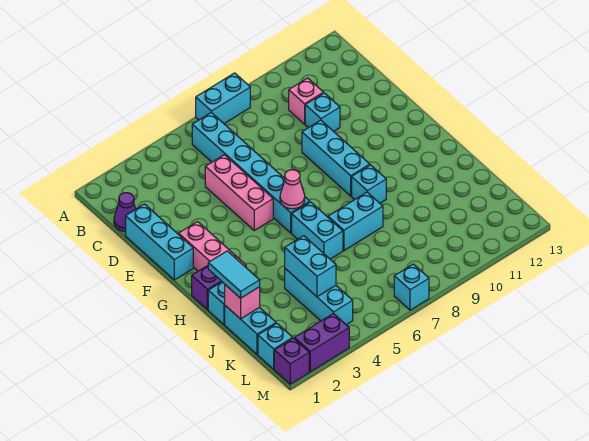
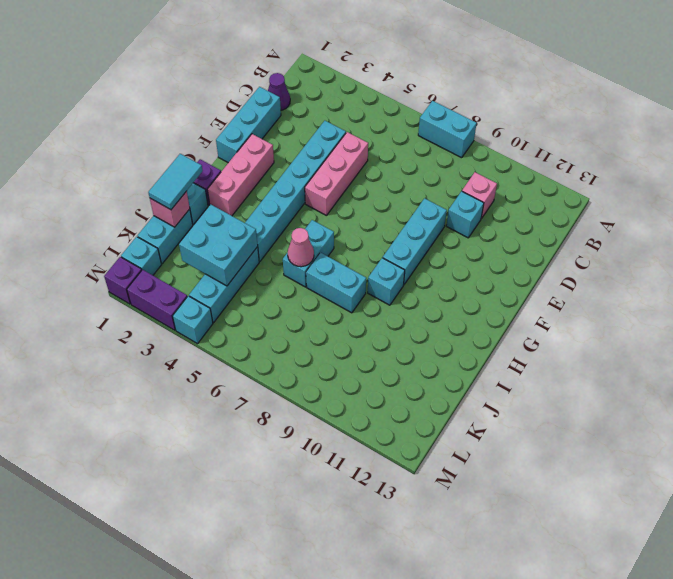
cyan 1x6 brick [192,113,310,233] -> cyan 1x6 brick moved to [245,121,346,262]
pink 1x1 cone [280,170,305,209] -> pink 1x1 cone moved to [288,228,314,267]
cyan 1x2 brick [285,236,336,297] -> cyan 2x2 brick [179,204,258,286]
cyan 1x1 brick [394,264,429,310] -> cyan 1x1 brick moved to [173,296,213,344]

